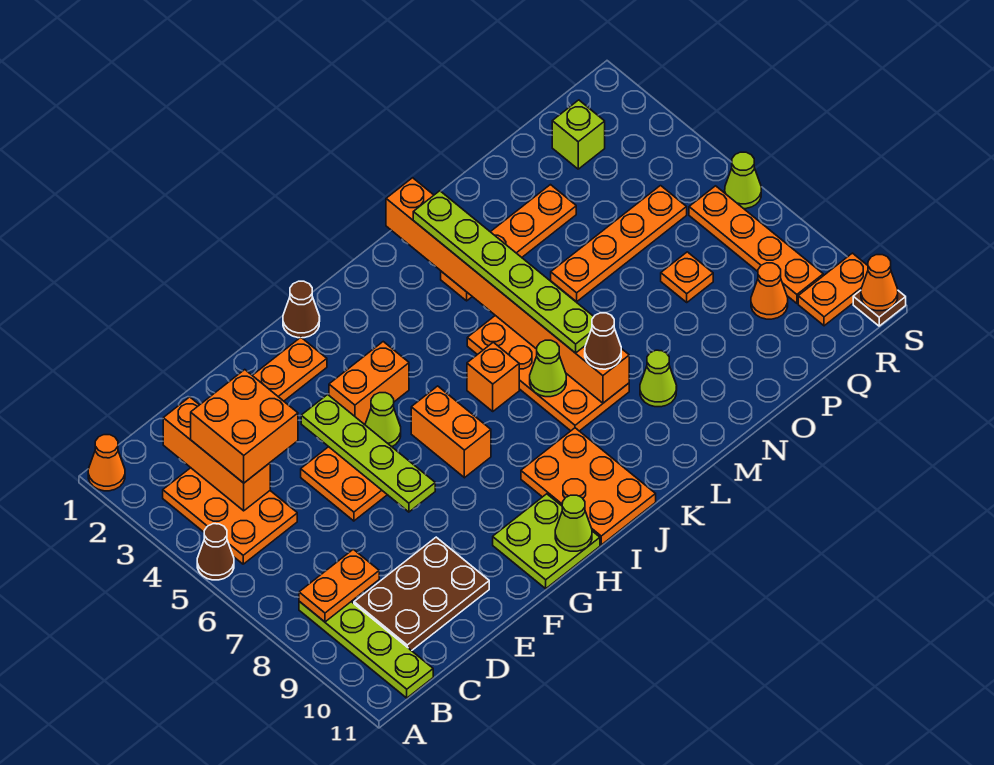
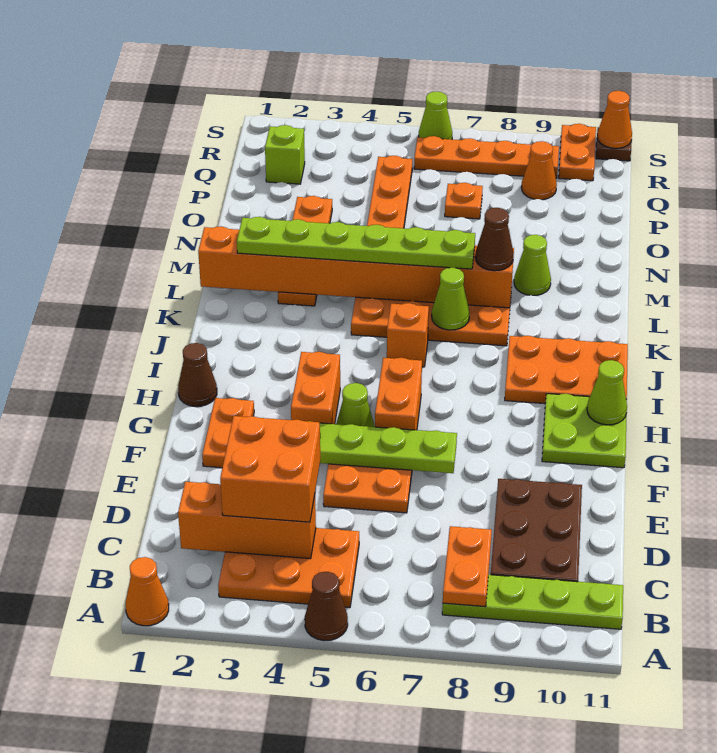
orange 1x2 brick [411,386,491,478] -> orange 1x2 brick turned to [375,358,422,430]

